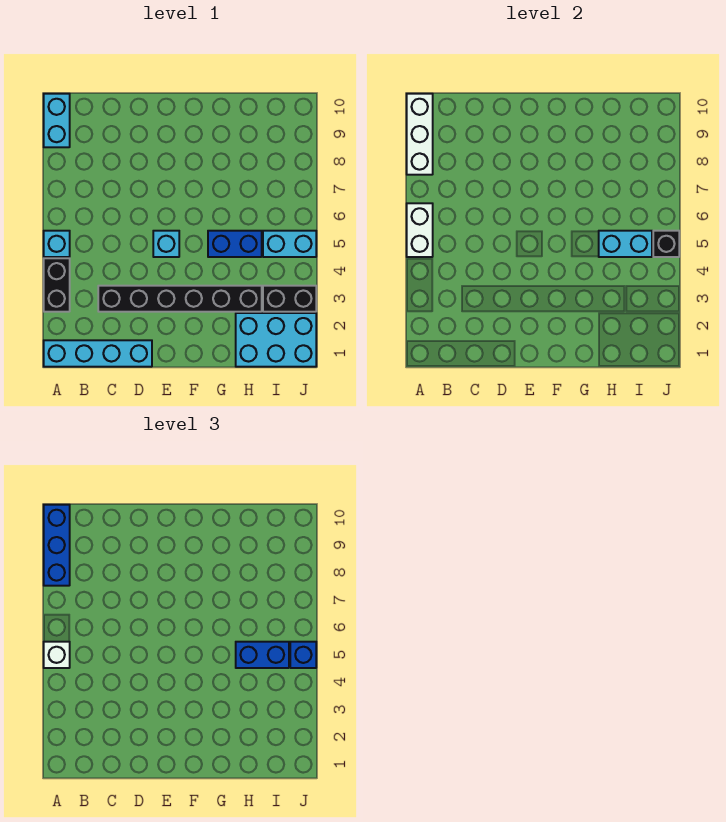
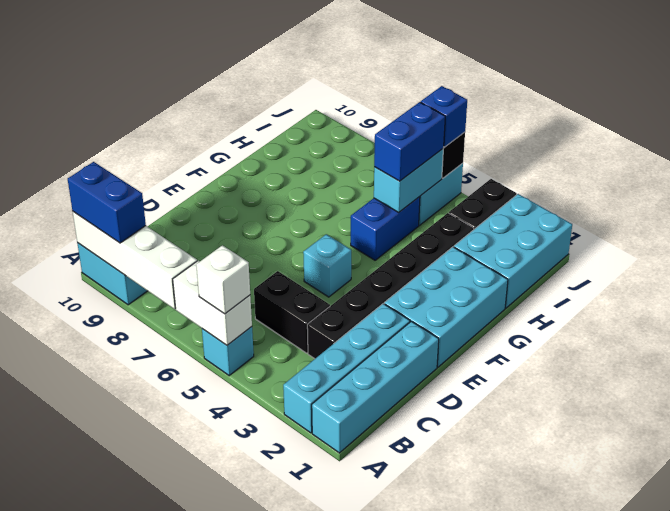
none -> cyan 1x4 brick [283,304,410,433]
black 1x2 brick [44,258,70,312] -> black 1x2 brick moved to [254,271,330,353]
white 1x3 brick [407,94,433,175] -> white 1x4 brick [73,212,197,309]
blue 1x3 brick [44,505,70,586] -> blue 1x2 brick [68,162,146,243]
none -> cyan 2x3 brick [384,247,508,367]

